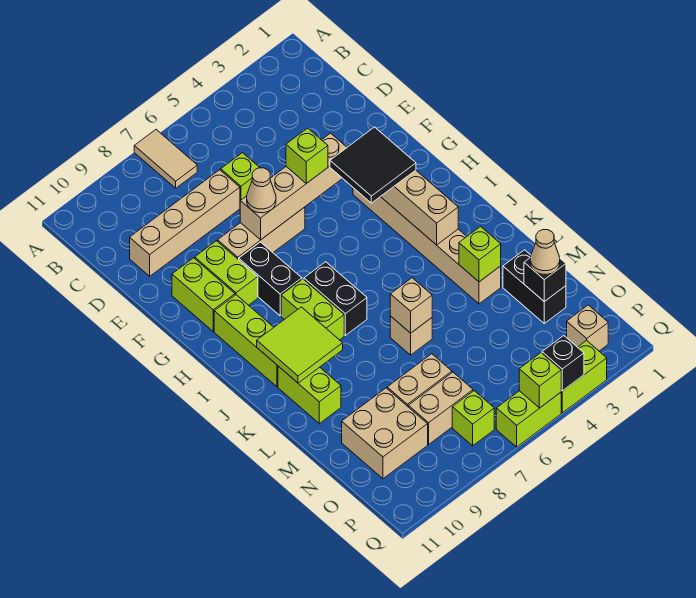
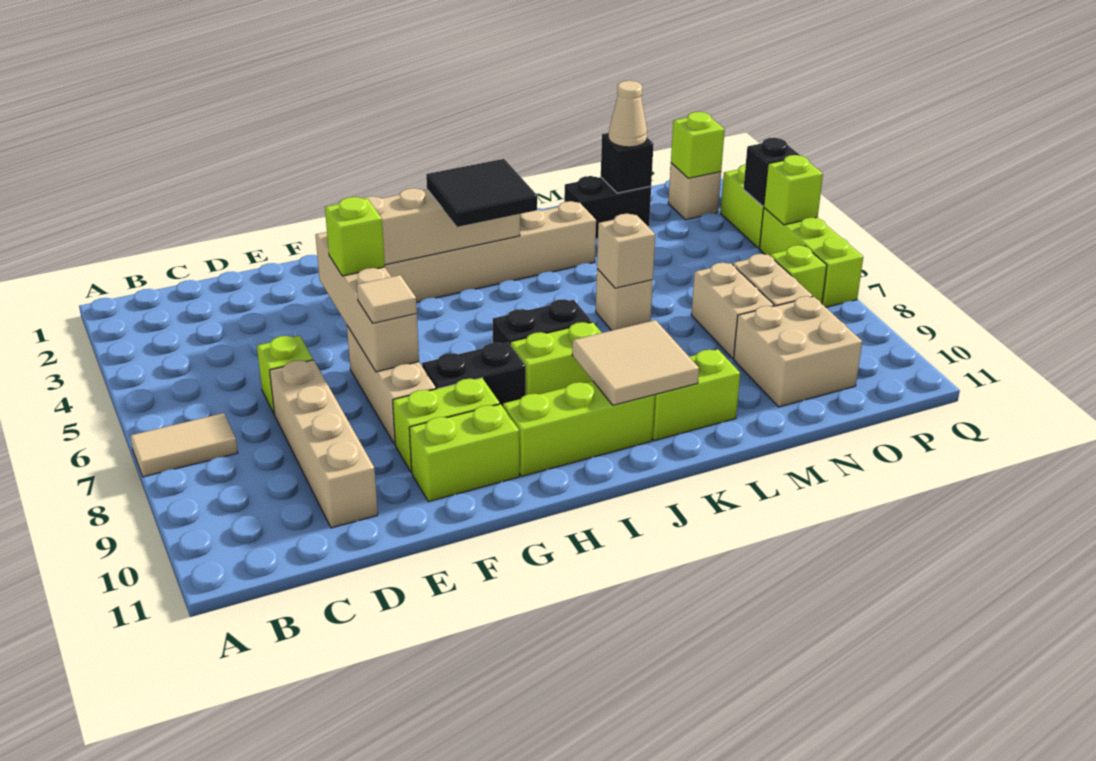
tan 1x1 cone [247,168,276,213] -> tan 1x1 tile [357,275,417,323]
black 2x2 tile [330,127,416,203] -> black 2x2 tile moved to [426,159,537,227]
lime 2x2 tile [257,307,343,383] -> tan 2x2 tile [572,320,699,405]
lime 1x1 brick [459,226,501,282] -> lime 1x1 brick moved to [671,112,725,178]
lime 1x2 brick [496,391,561,447] -> lime 1x3 brick [760,208,863,307]

